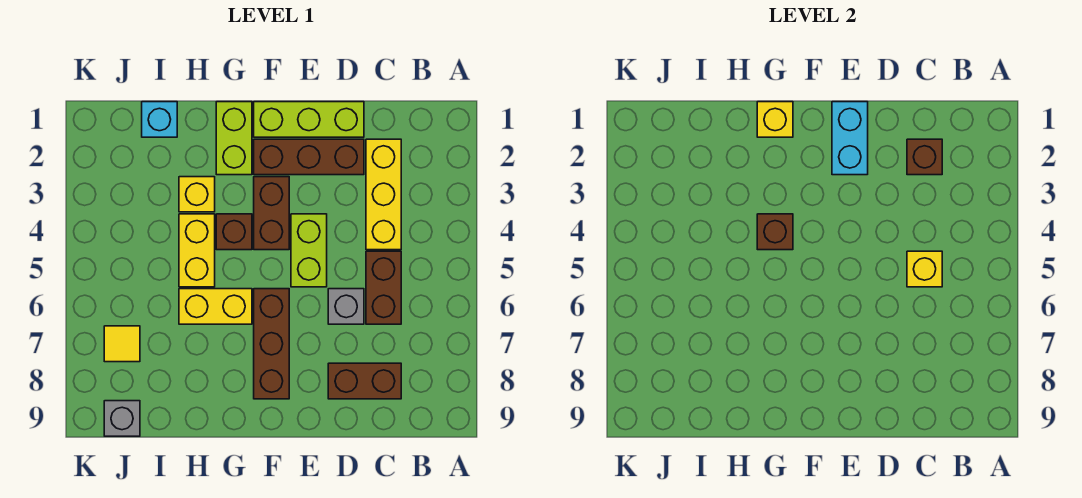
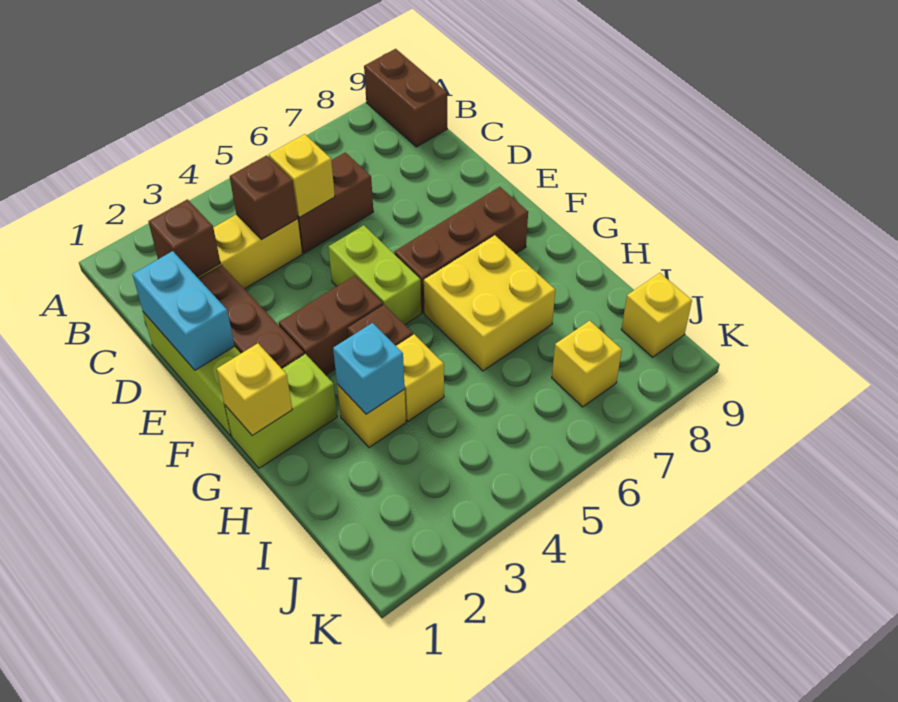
brown 1x2 brick [328,363,401,399] -> brown 1x2 brick moved to [364,49,447,147]
grey 1x1 brick [328,289,364,324] -> none
cyan 1x2 brick [832,102,868,175] -> cyan 1x2 brick turned to [132,251,234,370]
lime 1x2 brick [291,214,327,287] -> lime 1x2 brick turned to [328,225,421,325]
brown 1x1 brick [757,214,793,250] -> brown 1x1 brick moved to [230,155,298,239]
yellow 1x2 brick [179,289,252,324] -> yellow 2x2 brick [424,235,555,371]
yellow 1x2 brick [179,214,215,287] -> yellow 1x1 brick [396,334,444,421]
cyan 1x1 brick [142,102,177,137] -> cyan 1x1 brick moved to [333,323,405,414]
yellow 1x1 tile [104,326,140,362] -> yellow 1x1 brick [552,321,622,407]
grey 1x1 brick [104,401,140,436] -> yellow 1x1 brick [621,273,692,357]

